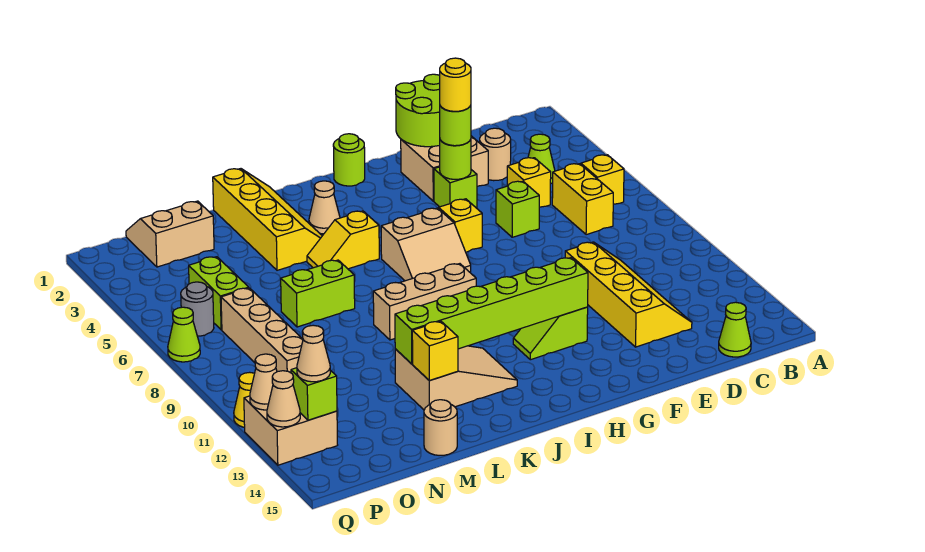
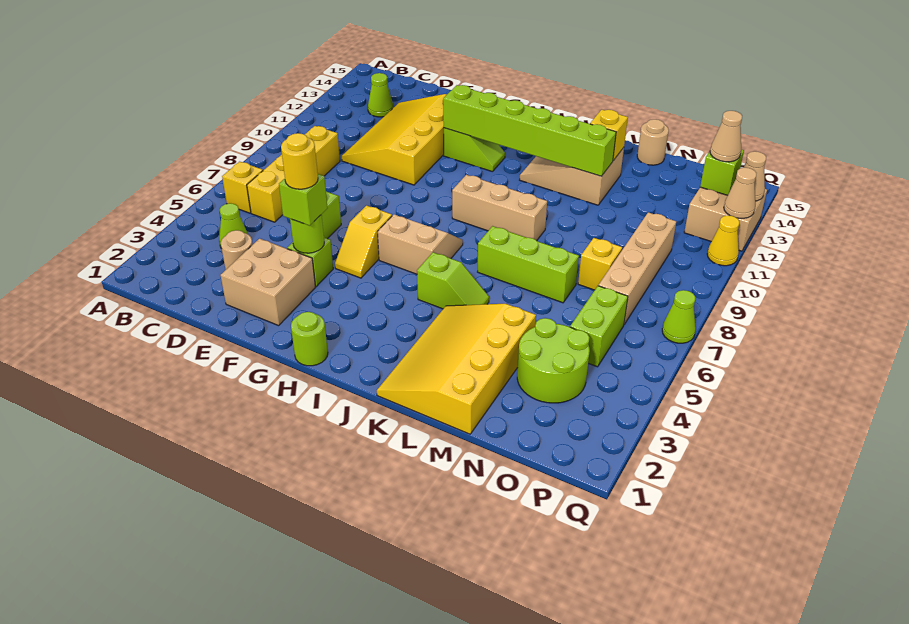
yellow 1x2 brick [552,164,613,235] -> yellow 1x4 brick [247,126,340,222]
lime 1x1 cone [719,302,751,357] -> lime 1x1 cone moved to [368,73,393,117]
yellow 1x1 brick [507,158,551,208] -> yellow 1x1 brick moved to [578,238,622,290]
yellow 2x4 slope [565,242,692,347] -> yellow 3x4 slope [342,94,447,185]
lime 2x2 round brick [396,74,440,147] -> lime 2x2 round brick moved to [517,318,590,403]
lime 1x1 round brick [440,105,471,146] -> lime 1x1 brick [279,174,327,226]
tan 1x1 cone [309,181,340,234] -> none
yellow 1x2 slope [307,211,379,269] -> lime 1x2 slope [417,252,489,309]
yellow 2x4 slope [213,169,322,270] -> yellow 3x4 slope [377,304,536,434]
lime 1x2 brick [281,260,355,327] -> lime 1x3 brick [478,226,579,303]
tan 2x2 slope [126,201,214,267] -> none
grey 1x1 round brick [181,282,214,336] -> none

